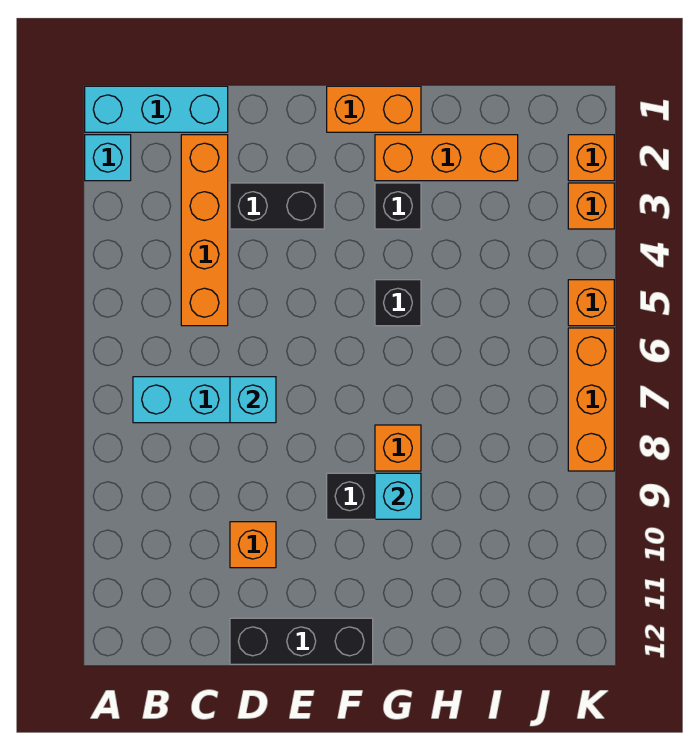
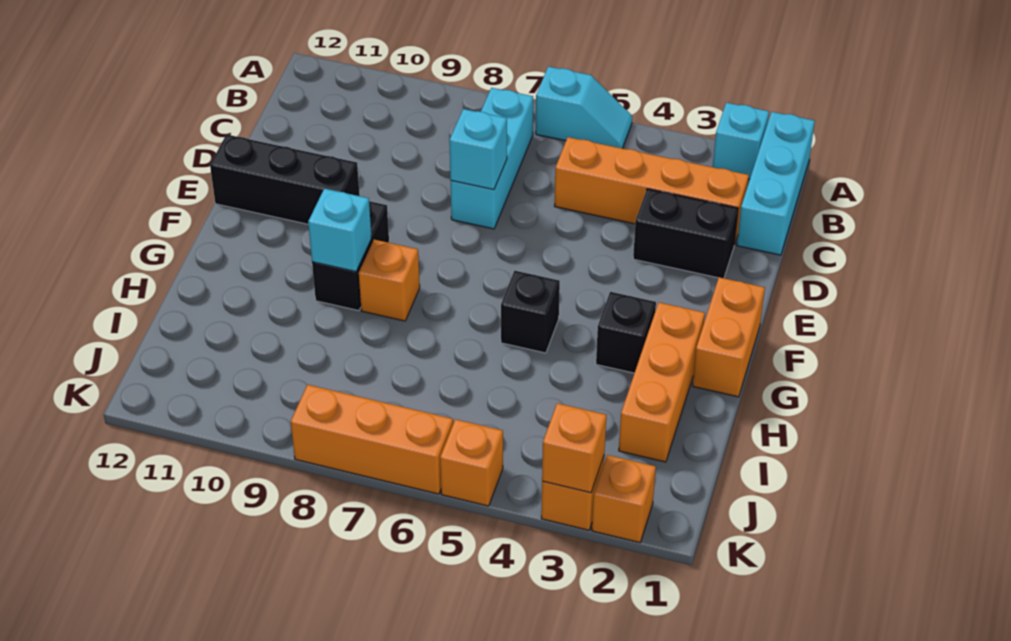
none -> cyan 1x2 slope [536,67,632,148]
black 1x2 brick [230,183,324,229] -> black 1x2 brick turned to [633,189,738,278]
orange 1x1 brick [230,522,276,568] -> orange 1x1 brick moved to [542,403,606,493]
black 1x3 brick [230,618,373,664] -> black 1x3 brick turned to [210,134,360,224]

